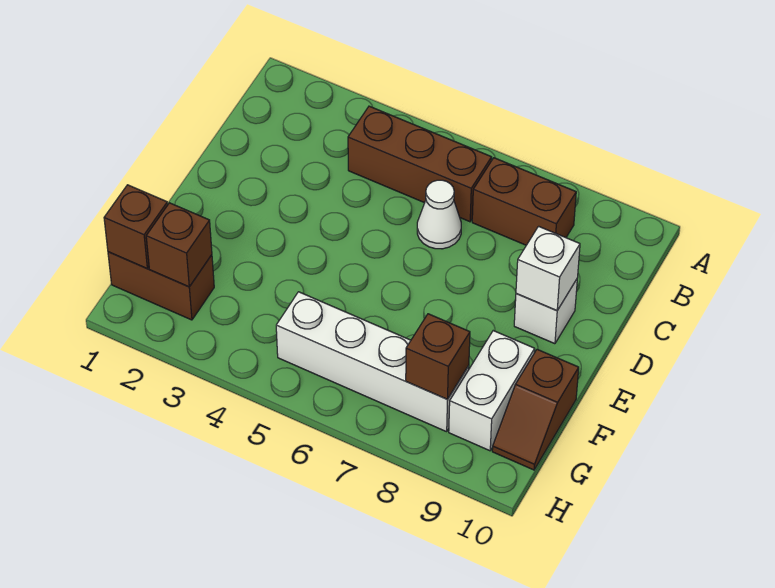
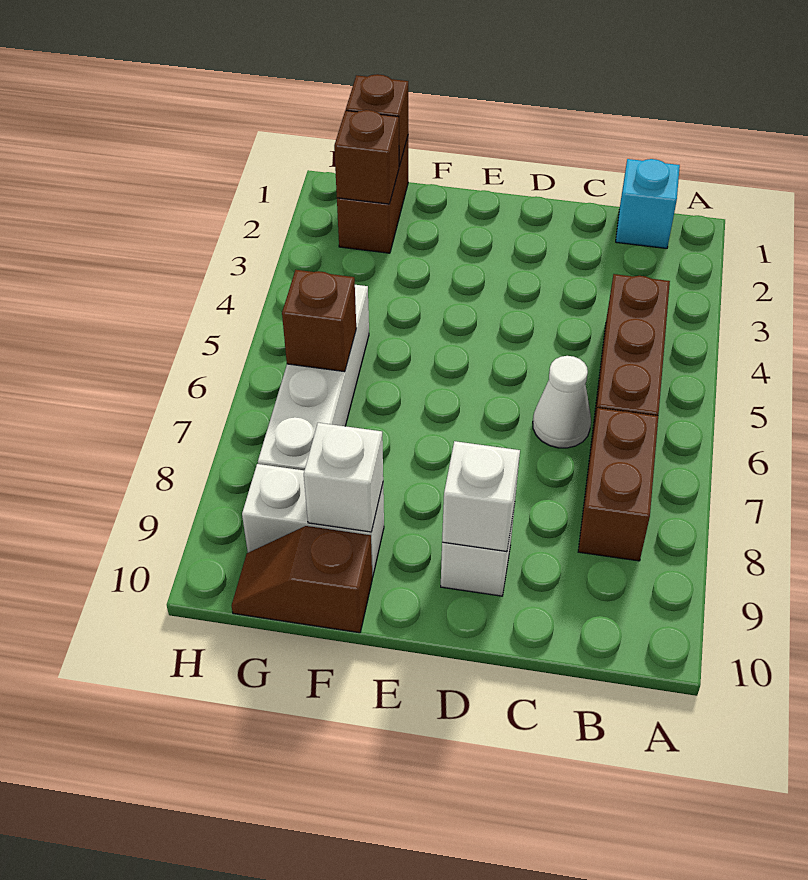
none -> cyan 1x1 brick [616,159,680,248]
none -> white 1x1 brick [304,423,383,532]
brown 1x1 brick [406,314,470,399] -> brown 1x1 brick moved to [282,270,356,372]

